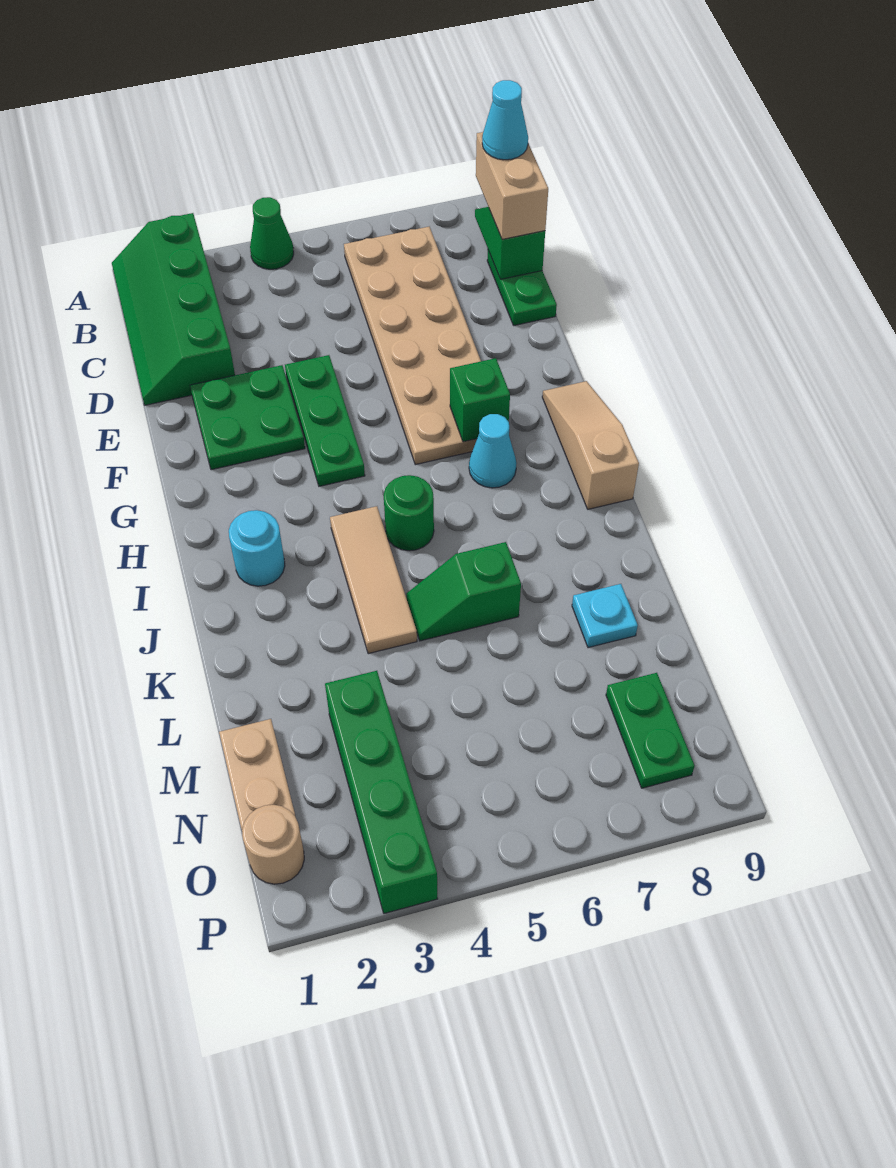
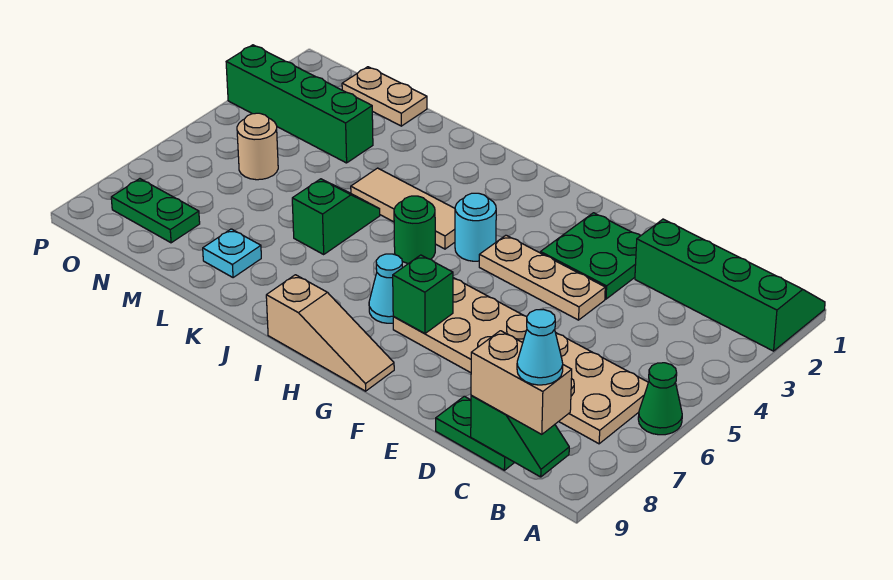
green 1x1 cone [250,197,294,269] -> green 1x1 cone moved to [638,363,682,435]
green 1x3 plate [285,355,365,486] -> tan 1x3 plate [479,235,605,320]
cyan 1x1 round brick [229,510,285,586] -> cyan 1x1 round brick moved to [455,193,496,261]
tan 1x1 round brick [242,805,304,884] -> tan 1x1 round brick moved to [237,113,278,180]

